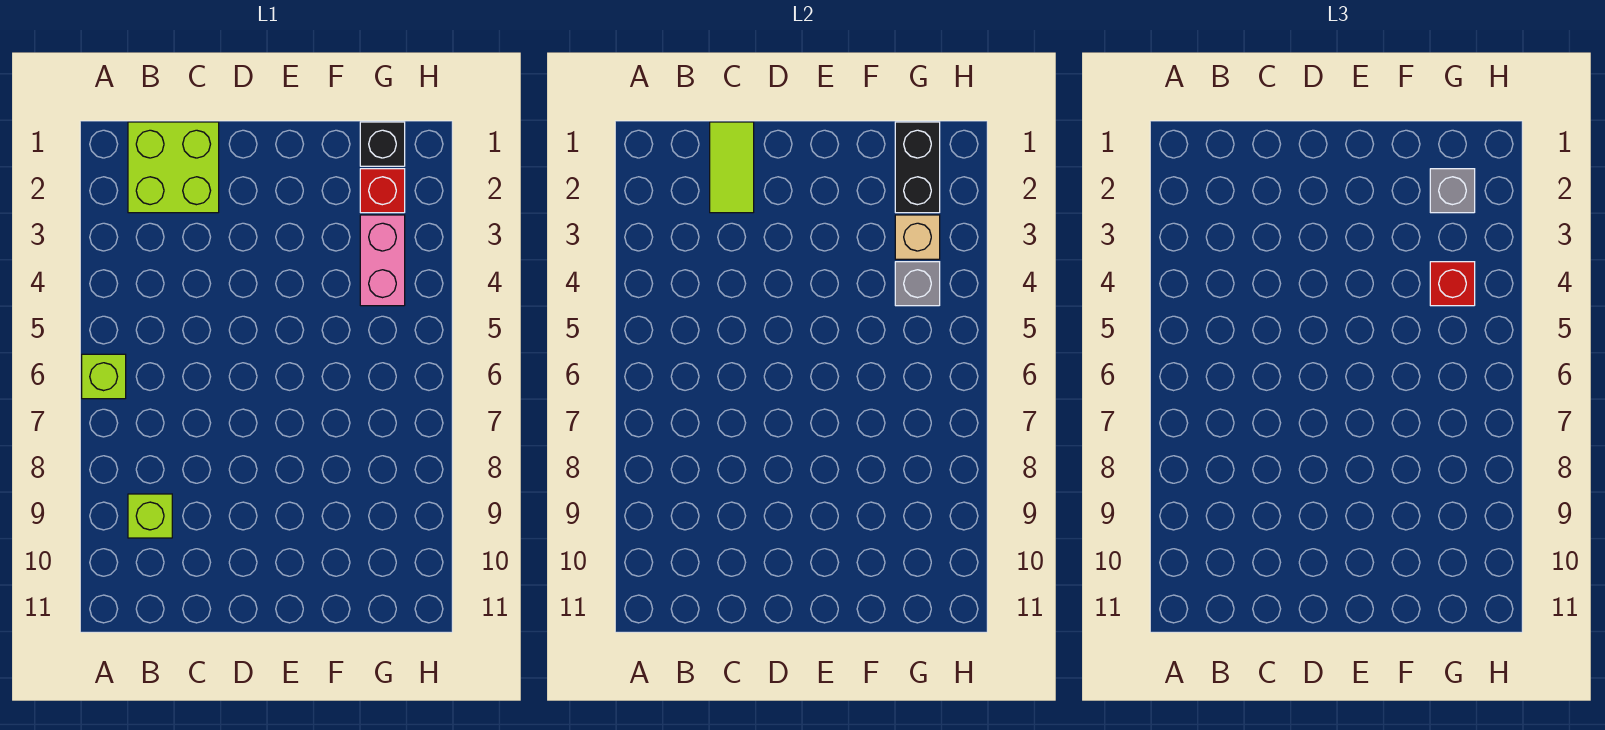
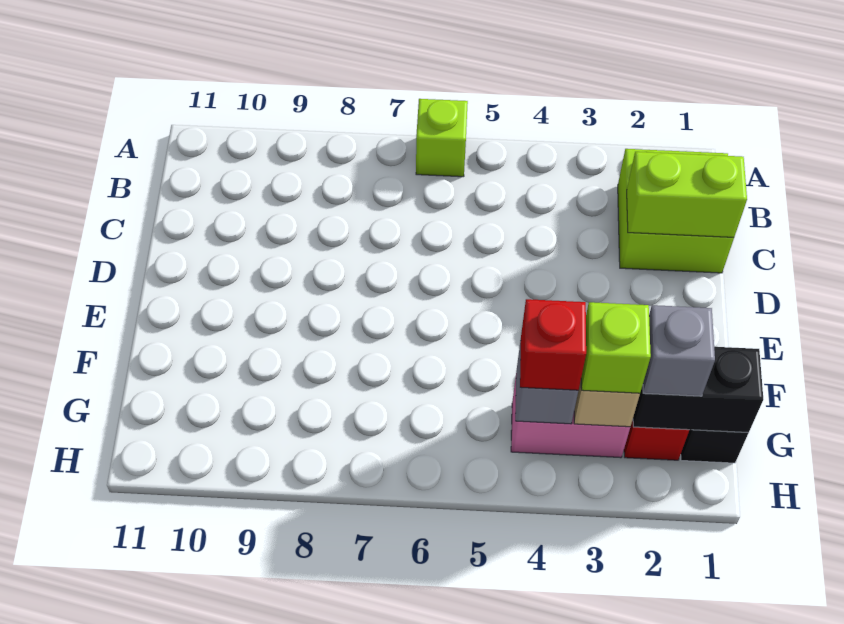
lime 1x1 brick [128,494,172,538] -> lime 1x1 brick moved to [581,302,651,393]
lime 1x2 tile [710,122,754,213] -> lime 1x2 brick [627,152,747,237]

